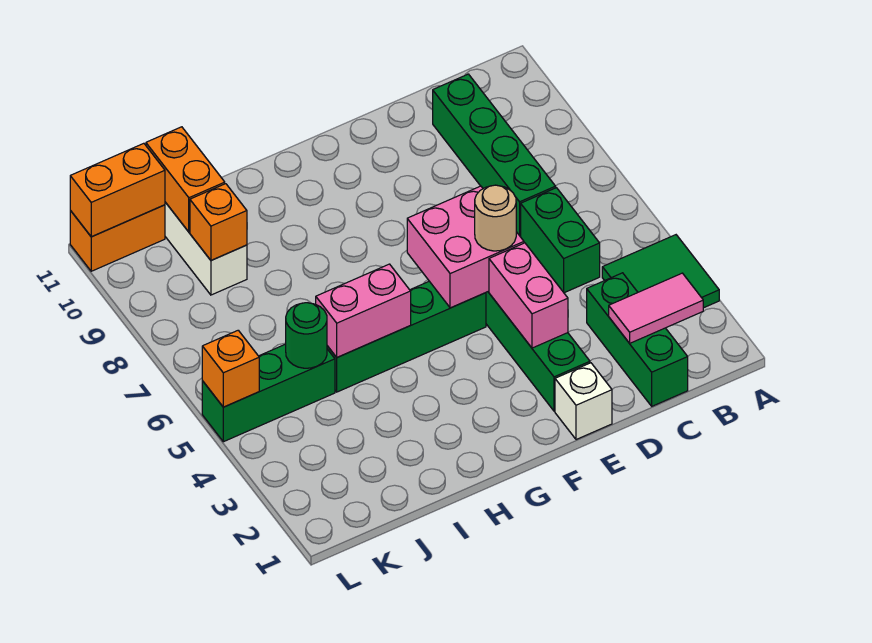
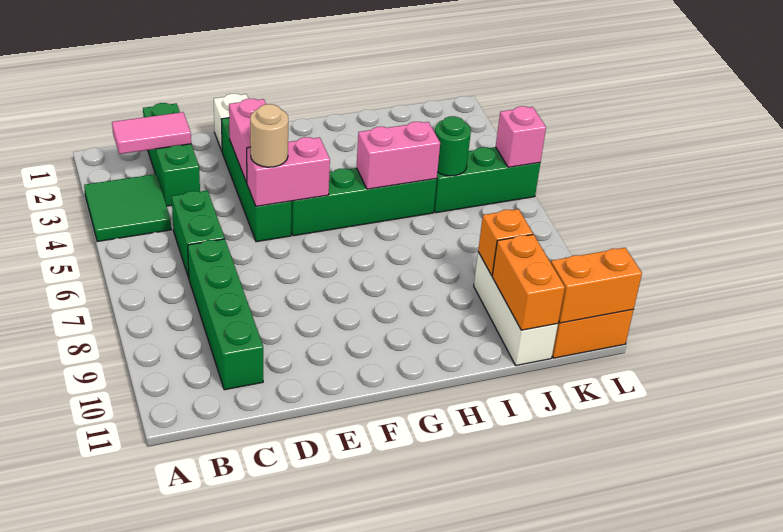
pink 2x2 brick [407,186,524,308] -> pink 1x2 brick [247,137,330,206]
orange 1x1 brick [202,330,259,407] -> pink 1x1 brick [496,106,546,167]

